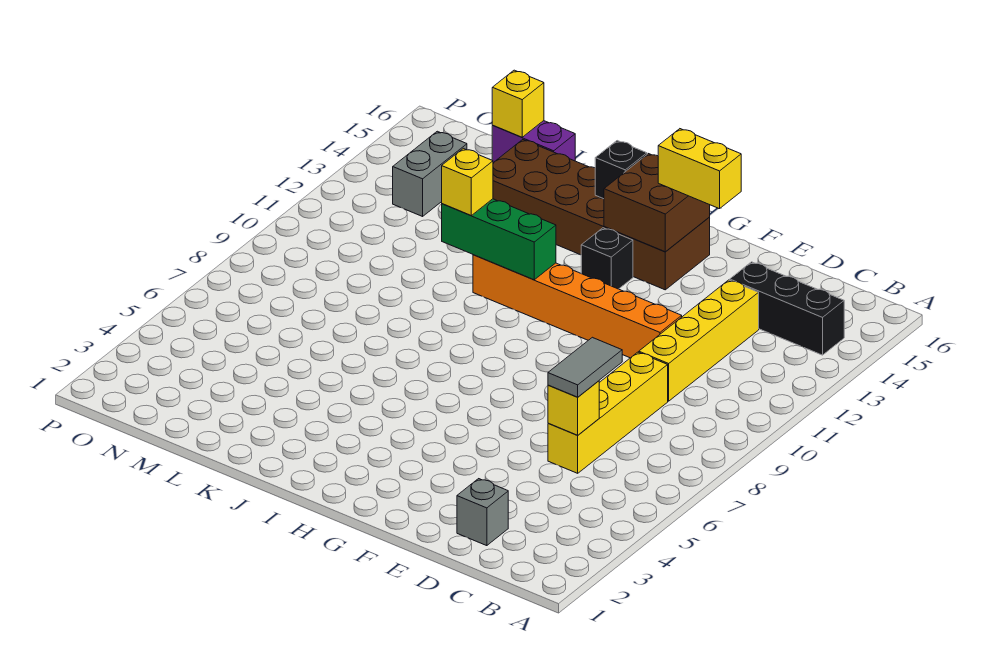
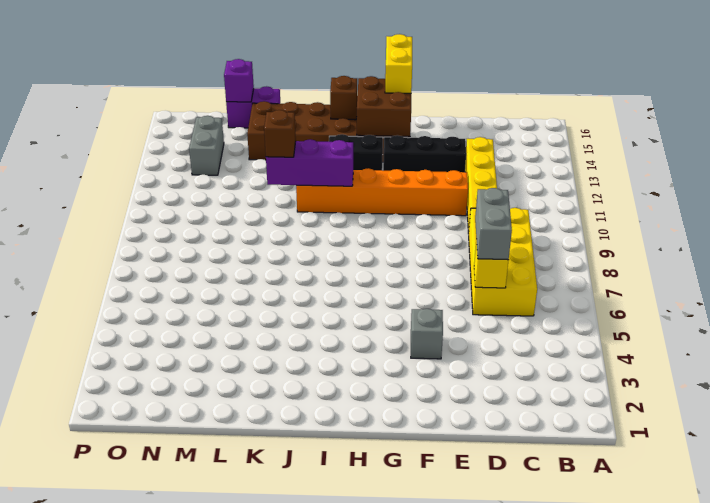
black 1x3 brick [730,262,844,355] -> black 1x3 brick moved to [383,135,466,172]
grey 1x1 brick [457,479,508,546] -> grey 1x1 brick moved to [411,309,443,359]
yellow 1x4 brick [548,352,668,473] -> yellow 2x4 brick [469,208,537,316]
grey 1x2 tile [548,337,622,397] -> grey 1x2 brick [475,188,512,260]
yellow 1x2 brick [658,129,741,209] -> yellow 1x2 brick turned to [385,34,412,93]
black 1x1 brick [581,228,633,289] -> black 1x2 brick [329,134,383,170]
green 1x3 brick [442,199,556,280] -> purple 1x3 brick [266,139,353,186]
black 1x1 brick [595,141,647,199] -> brown 1x1 brick [330,76,357,120]
yellow 1x1 brick [442,148,493,215] -> brown 1x1 brick [264,110,296,157]
yellow 1x1 brick [492,70,544,137] -> purple 1x1 brick [224,59,254,102]

